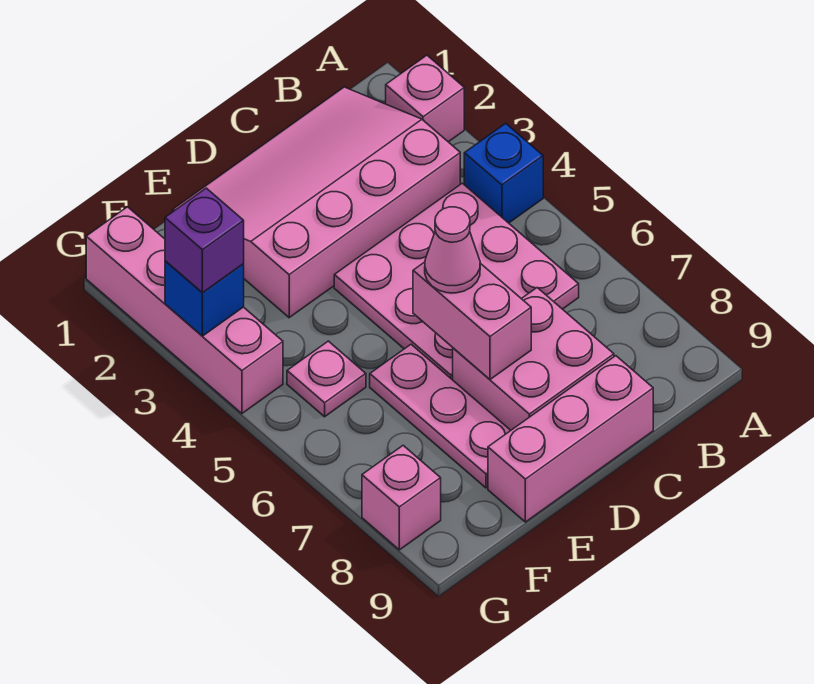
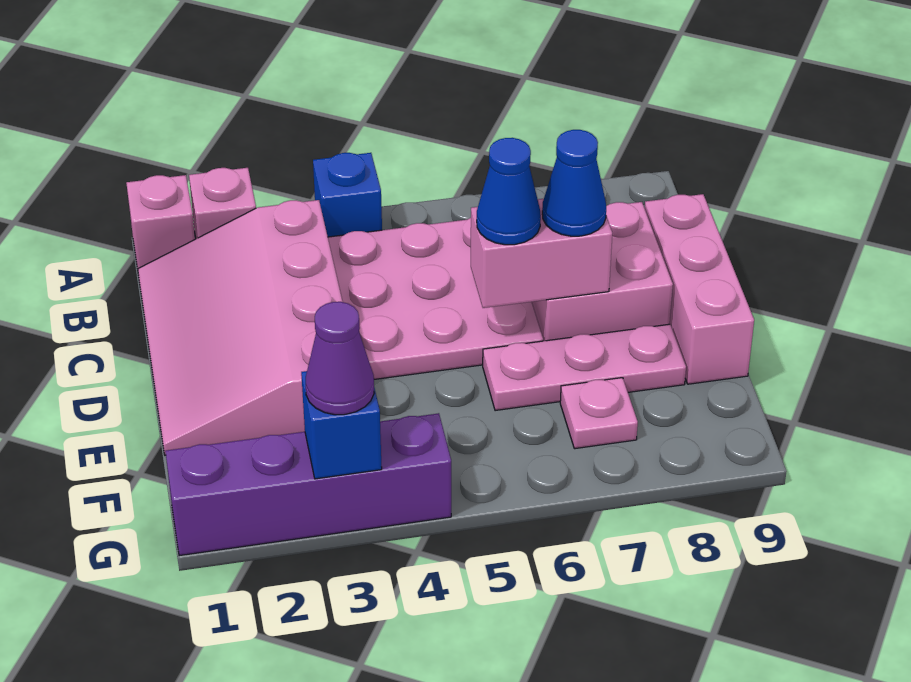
pink 1x1 cone [425,207,480,293] -> blue 1x1 cone [477,138,541,245]
none -> blue 1x1 cone [542,130,606,236]
pink 1x1 plate [287,341,366,417] -> pink 1x1 plate moved to [560,378,638,449]
pink 1x4 brick [86,207,283,414] -> purple 1x4 brick [165,413,451,556]
purple 1x1 brick [165,188,244,293] -> purple 1x1 cone [306,302,374,415]
pink 1x1 brick [362,446,441,550] -> pink 1x1 brick moved to [126,175,195,268]

